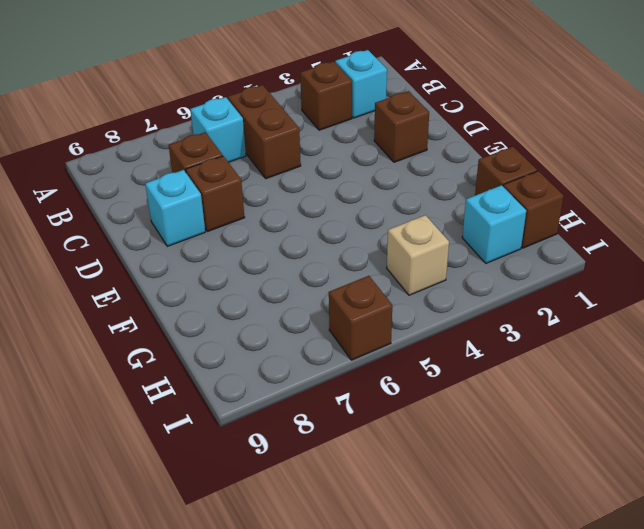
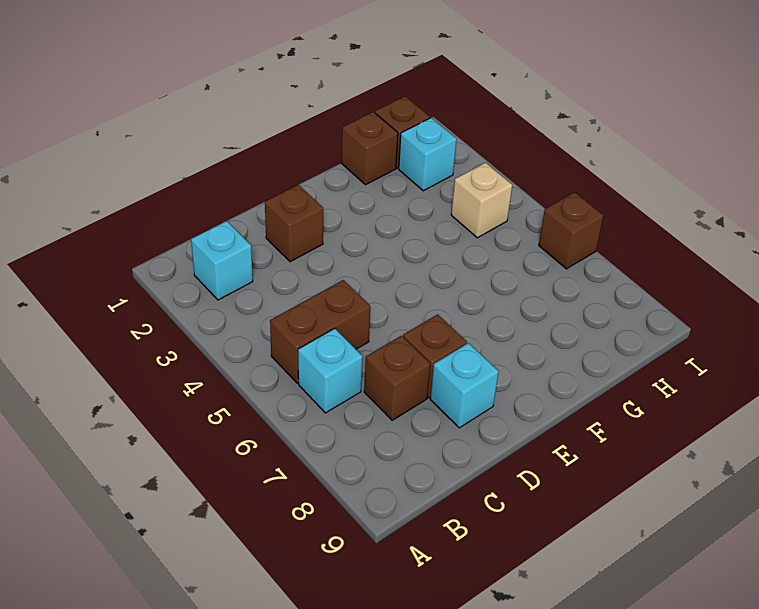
brown 1x1 brick [300,61,352,130] -> none

